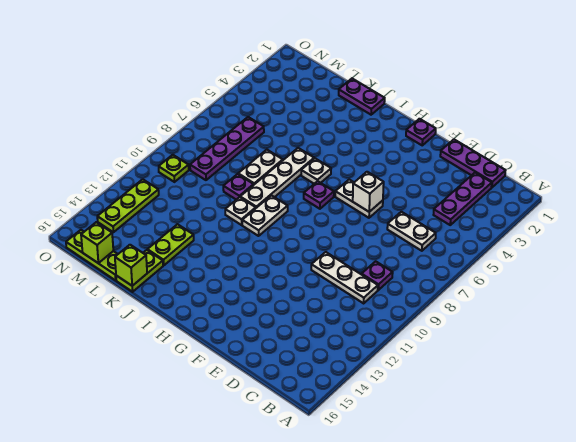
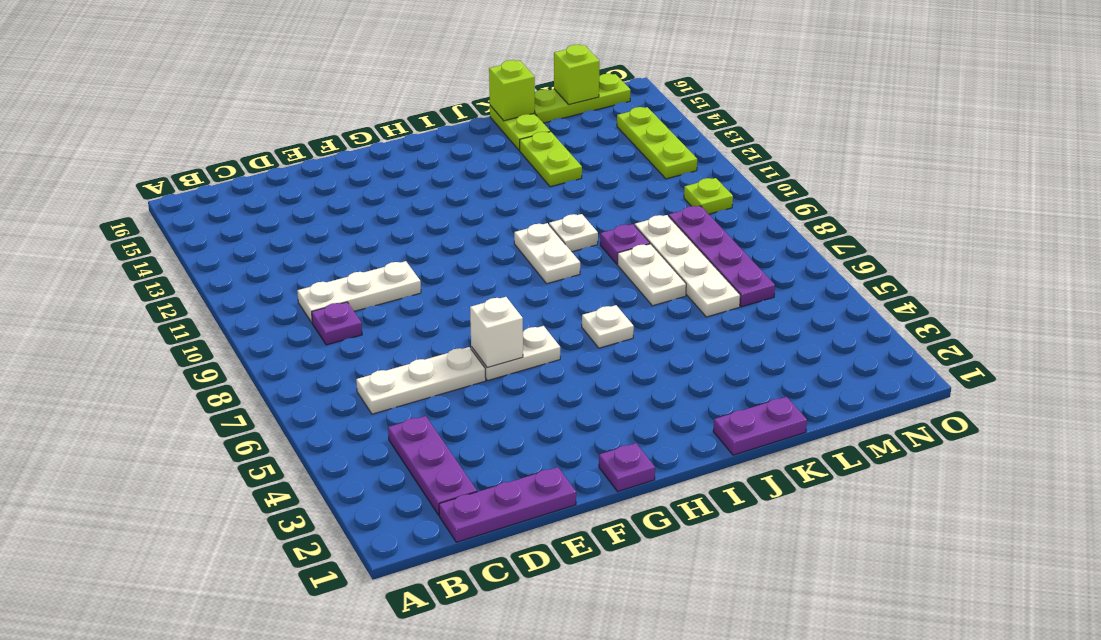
white 1x2 plate [387,212,436,251] -> white 1x3 plate [356,347,486,414]
purple 1x1 plate [304,181,334,209] -> none
white 1x4 plate [240,148,314,208] -> white 1x4 plate moved to [635,215,740,317]

